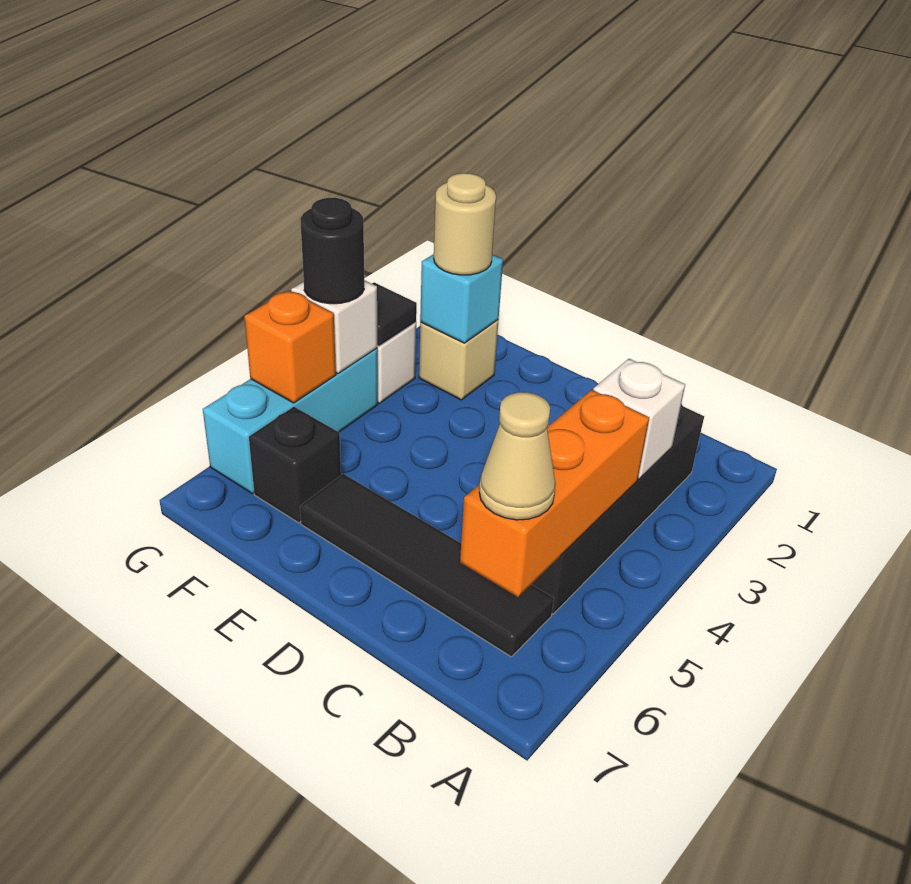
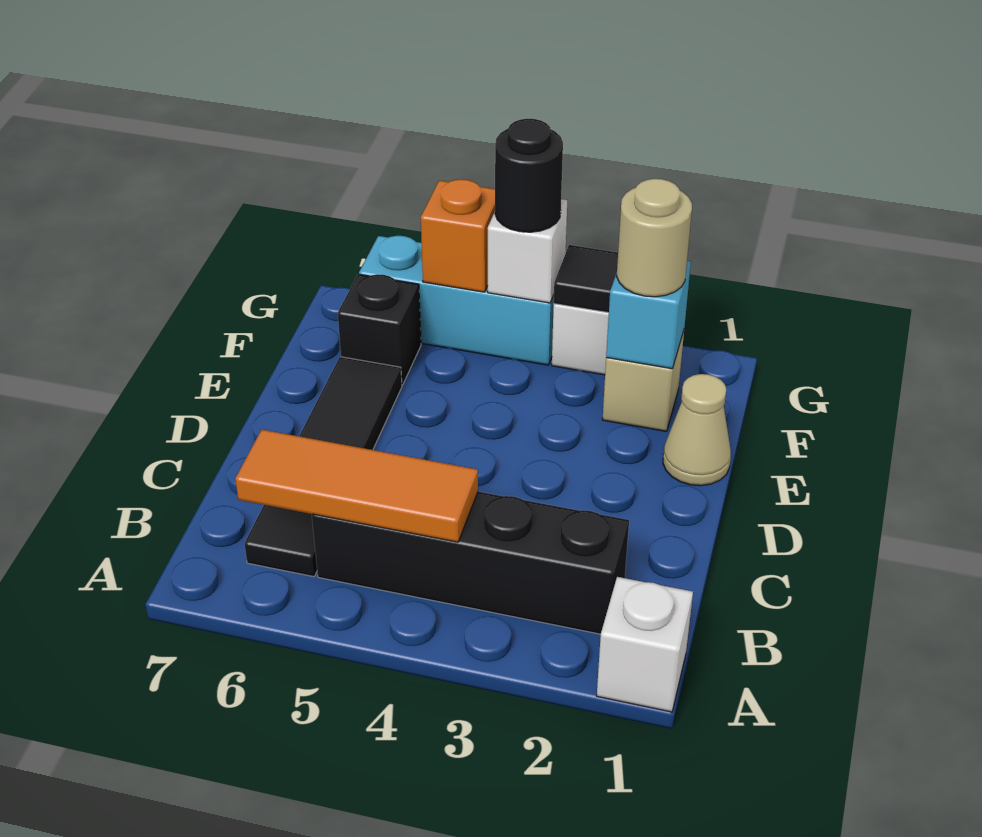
white 1x1 brick [593,359,685,479] -> white 1x1 brick moved to [597,577,693,712]
orange 1x3 brick [460,390,649,597] -> orange 1x3 tile [235,430,478,542]
tan 1x1 cone [479,392,556,520] -> tan 1x1 cone moved to [663,374,731,486]

